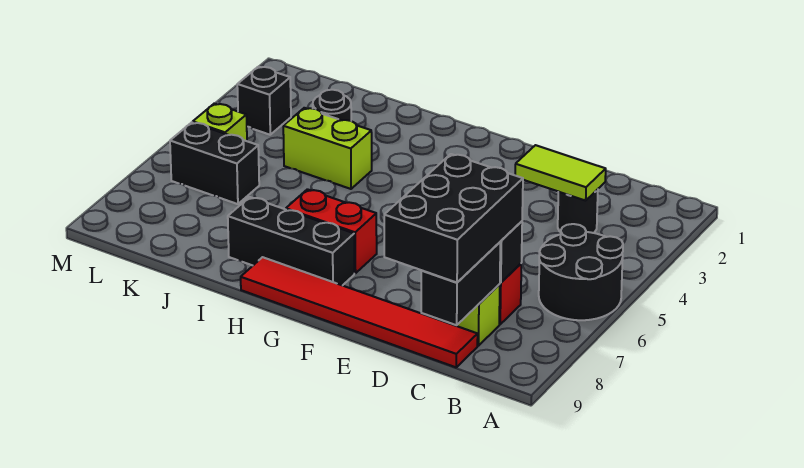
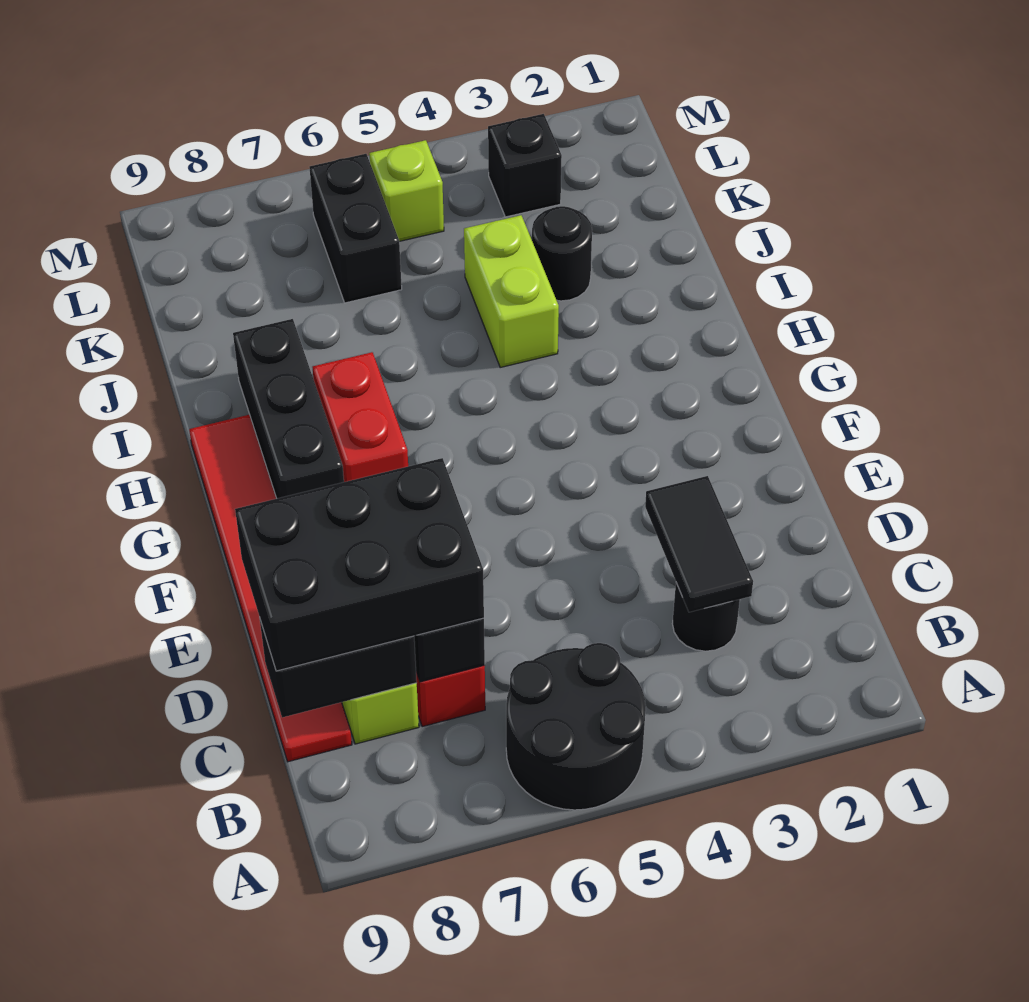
lime 1x2 tile [515,145,606,201] -> black 1x2 tile [645,476,753,612]

